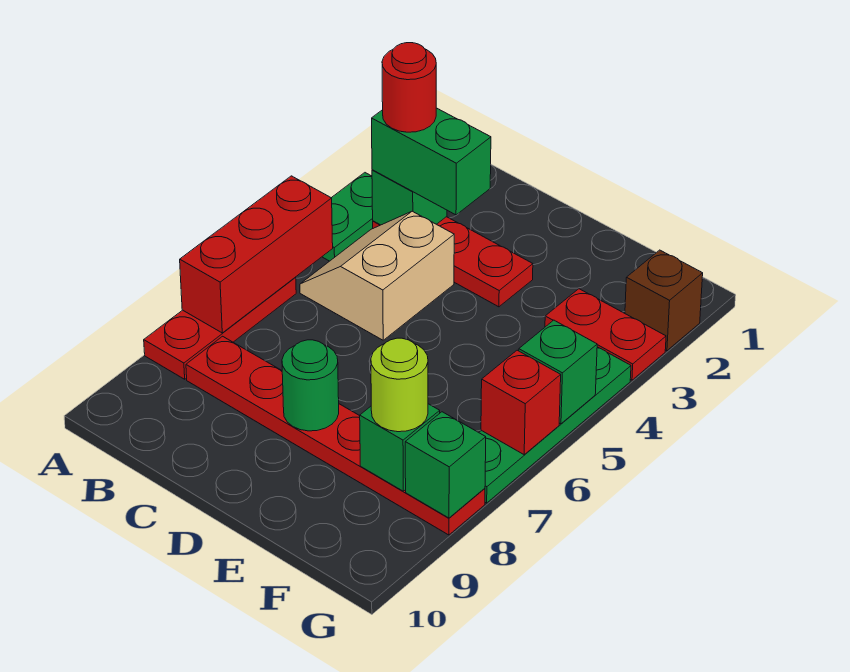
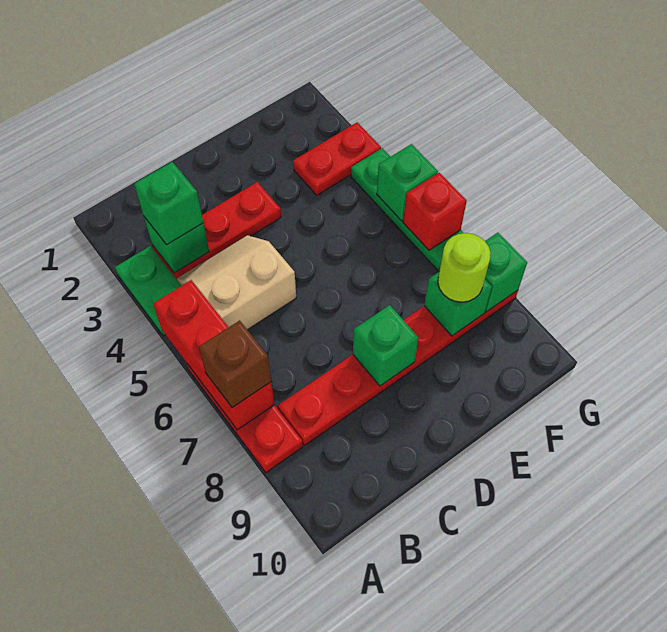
green 1x2 brick [372,108,491,215] -> green 1x1 brick [134,162,203,245]
red 1x1 round brick [382,43,436,132] -> none
tan 2x2 slope [300,211,454,340] -> tan 2x2 slope turned to [177,235,296,330]
green 1x1 round brick [282,340,339,431] -> green 1x1 brick [353,305,418,386]
brown 1x1 brick [625,250,703,351] -> brown 1x1 brick moved to [199,320,271,408]

